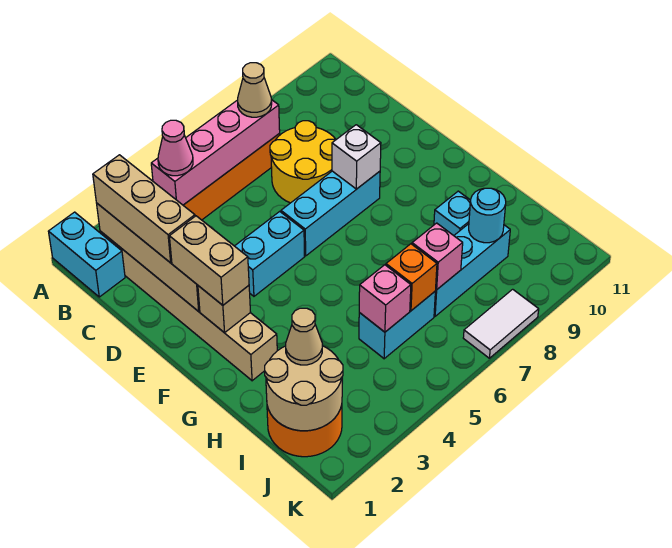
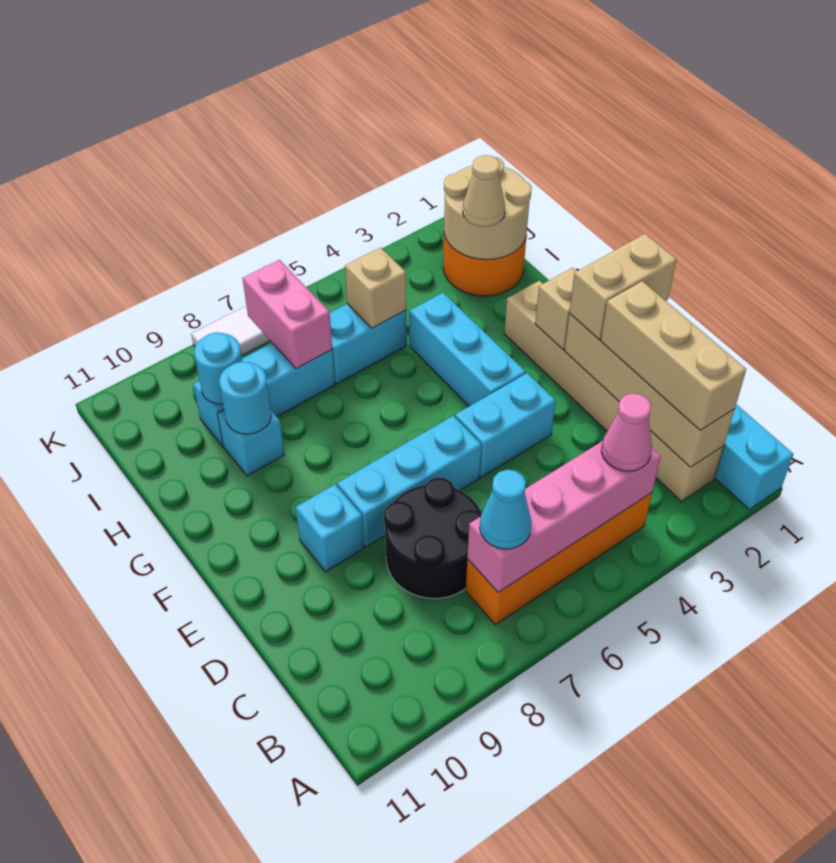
tan 1x1 cone [238,63,272,117] -> cyan 1x1 cone [480,470,532,549]
yellow 2x2 round brick [270,121,336,203] -> black 2x2 round brick [384,477,482,599]
tan 1x2 brick [169,216,249,305] -> tan 1x2 brick turned to [569,234,677,340]
white 1x1 brick [332,125,381,189] -> none
none -> cyan 1x1 brick [296,484,364,572]
none -> cyan 1x3 brick [409,293,526,406]
none -> cyan 1x1 round brick [219,362,271,434]
pink 1x1 brick [359,265,411,332] -> tan 1x1 brick [345,248,406,328]
orange 1x1 brick [386,244,437,311] -> none
pink 1x1 brick [412,223,463,290] -> pink 1x2 brick [243,260,332,368]

